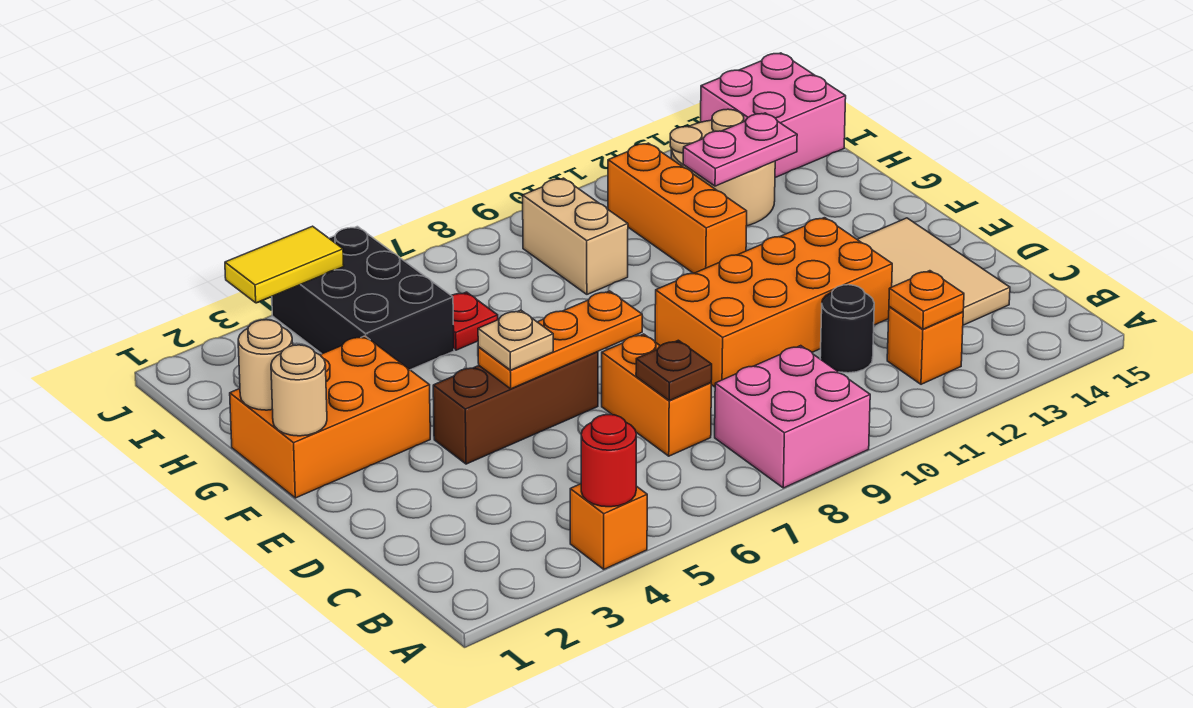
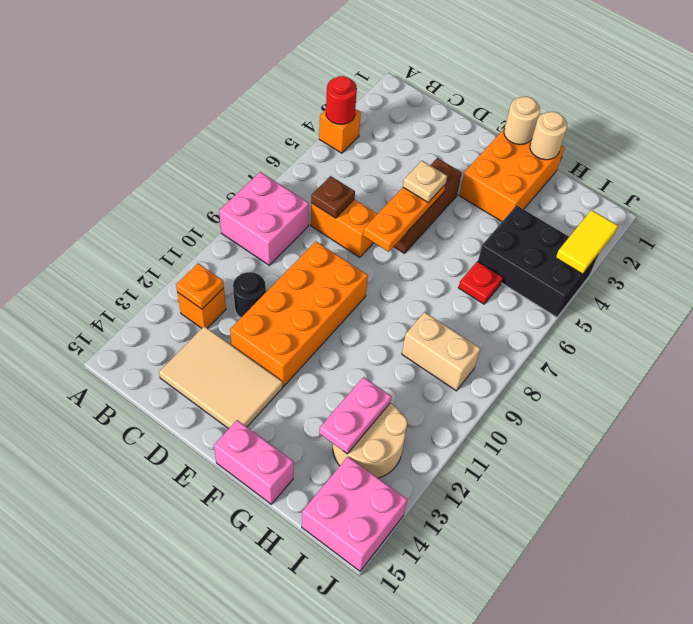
none -> pink 1x2 brick [214,420,293,504]
orange 1x3 brick [608,143,747,273] -> none

